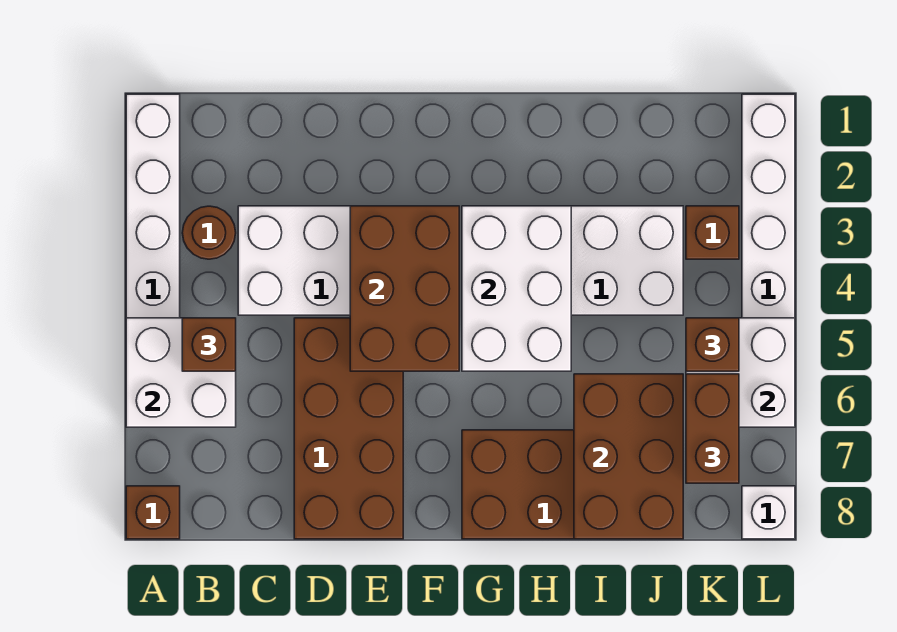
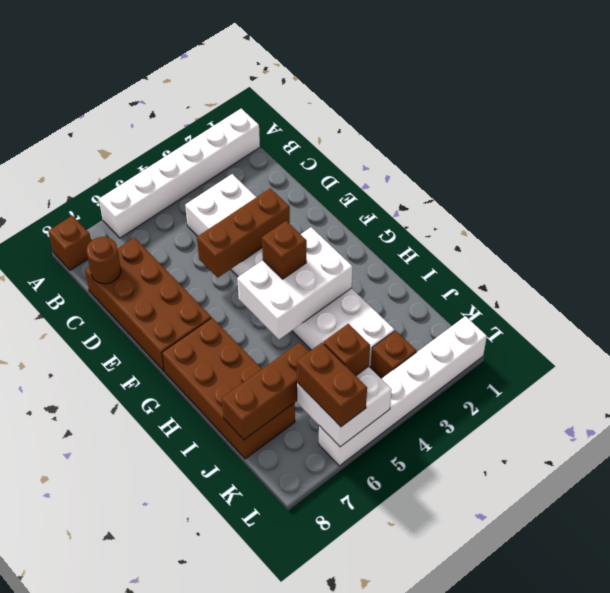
white 2x2 brick [126,318,236,427] -> none
brown 1x1 round brick [182,206,236,259] -> brown 1x1 round brick moved to [86,237,121,284]
brown 1x1 brick [182,318,236,371] -> brown 1x1 brick moved to [262,221,307,279]
brown 2x4 brick [294,318,403,539] -> brown 2x4 brick turned to [85,238,211,371]
brown 2x3 brick [350,206,459,371] -> brown 1x3 brick [197,188,290,278]
brown 2x3 brick [574,374,683,539] -> brown 1x3 brick [222,342,309,440]
brown 1x2 brick [686,374,739,483] -> brown 1x2 brick turned to [297,343,367,427]
white 1x1 brick [742,486,795,539] -> none

